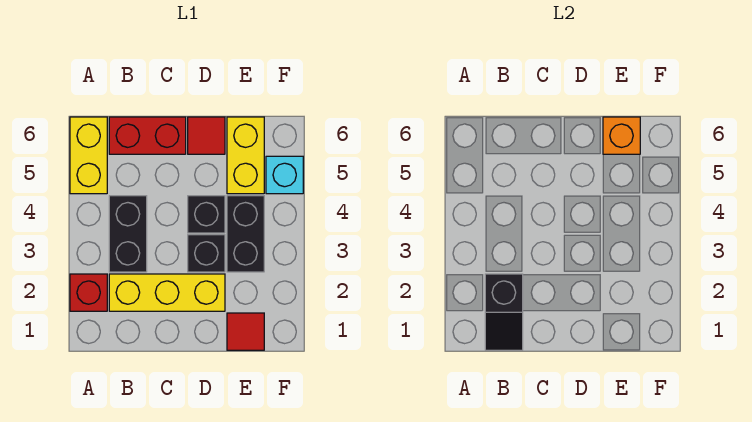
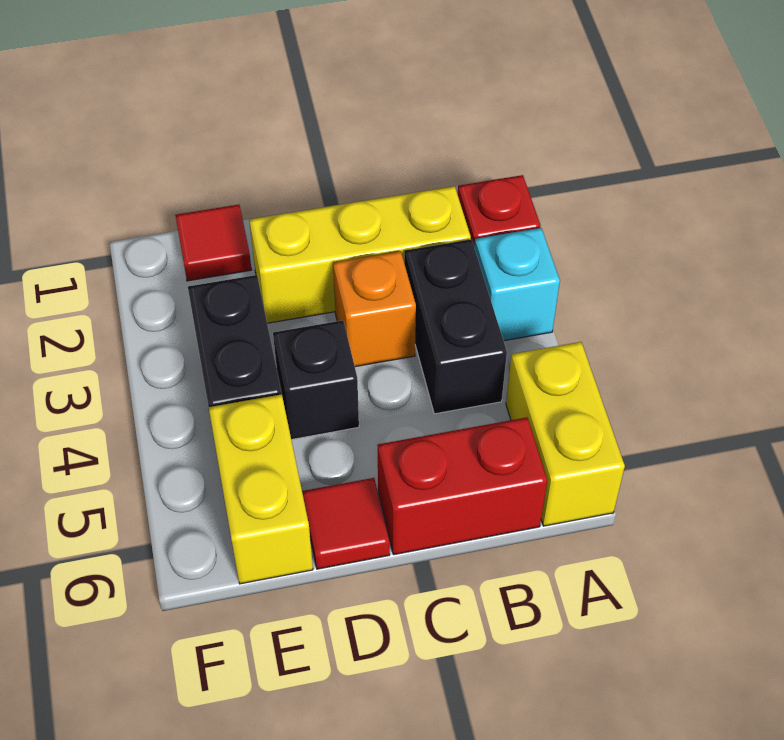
black 1x2 slope [485,274,523,350] -> none
black 1x1 brick [188,235,225,272] -> none
orange 1x1 brick [603,117,640,154] -> orange 1x1 brick moved to [333,251,416,367]
cyan 1x1 brick [266,156,303,194] -> cyan 1x1 brick moved to [474,228,560,341]

